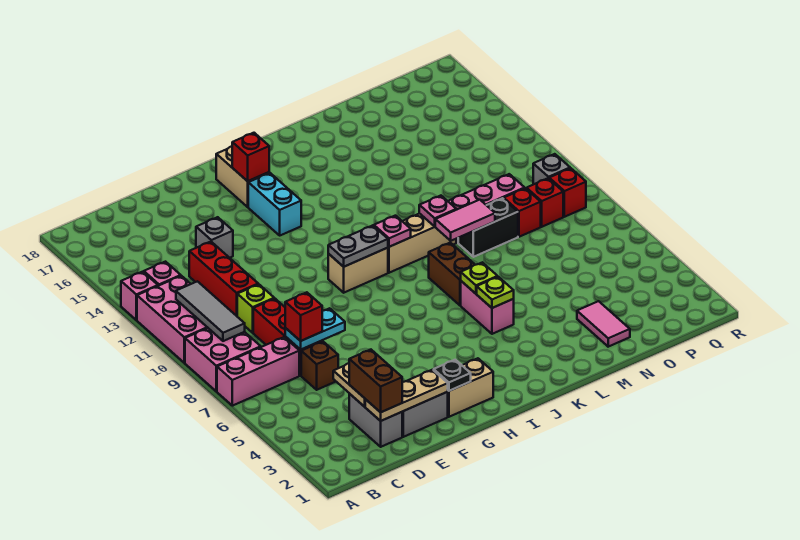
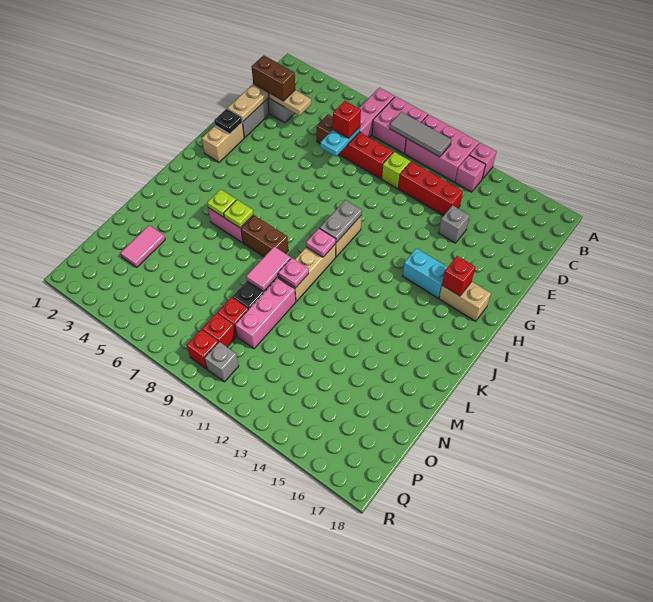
pink 1x2 tile [577,301,630,347] -> pink 1x2 tile turned to [120,225,165,267]

